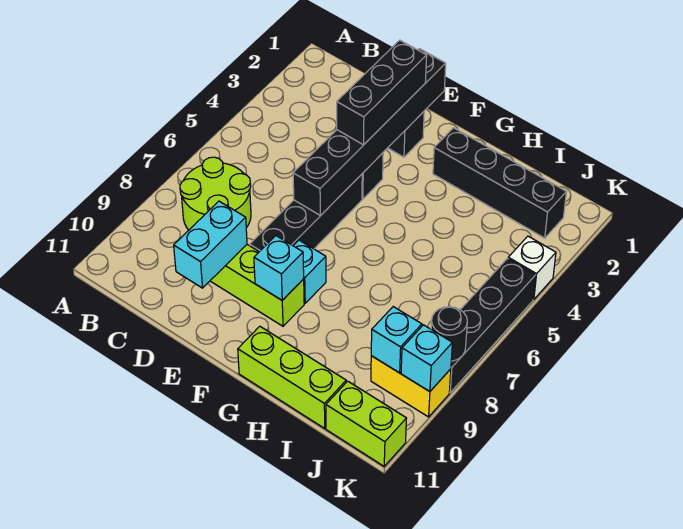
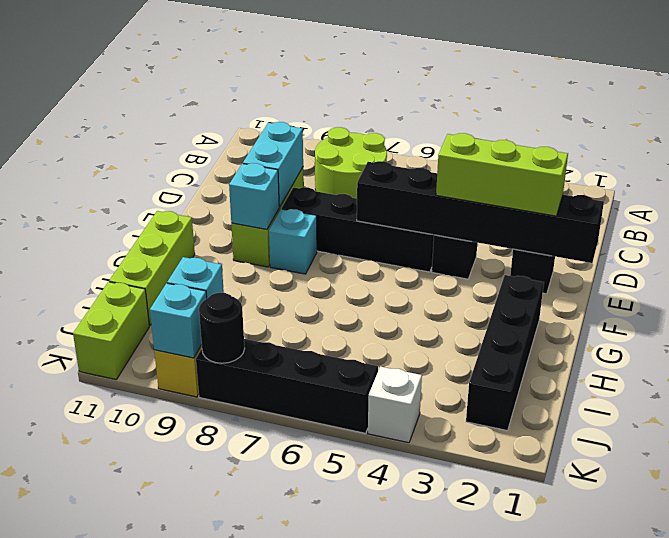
cyan 1x2 brick [174,201,247,288] -> cyan 1x2 brick turned to [243,122,303,207]
black 1x3 brick [337,40,427,145] -> lime 1x3 brick [436,133,568,216]

